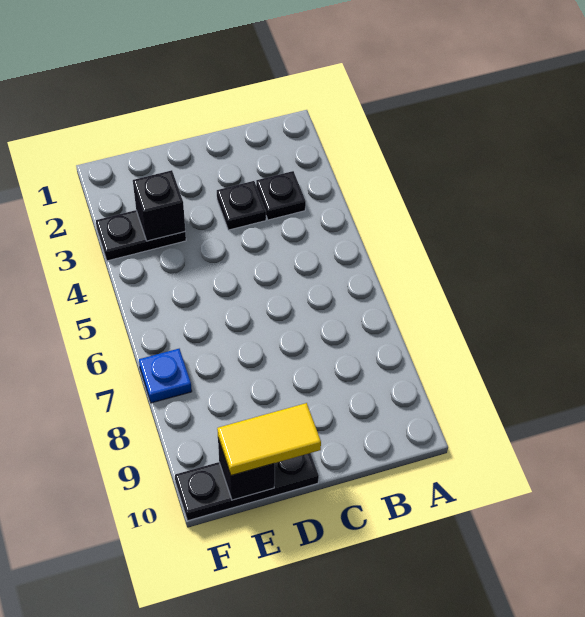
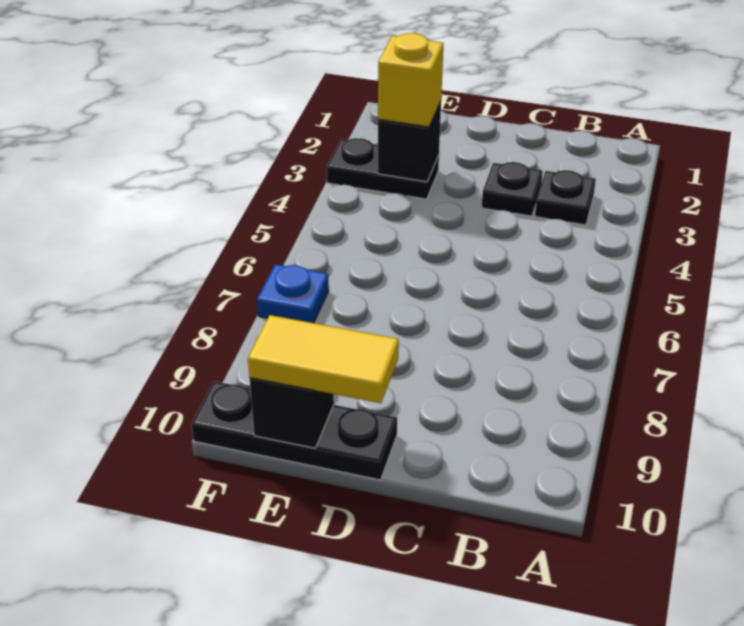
none -> yellow 1x1 brick [378,33,443,127]

